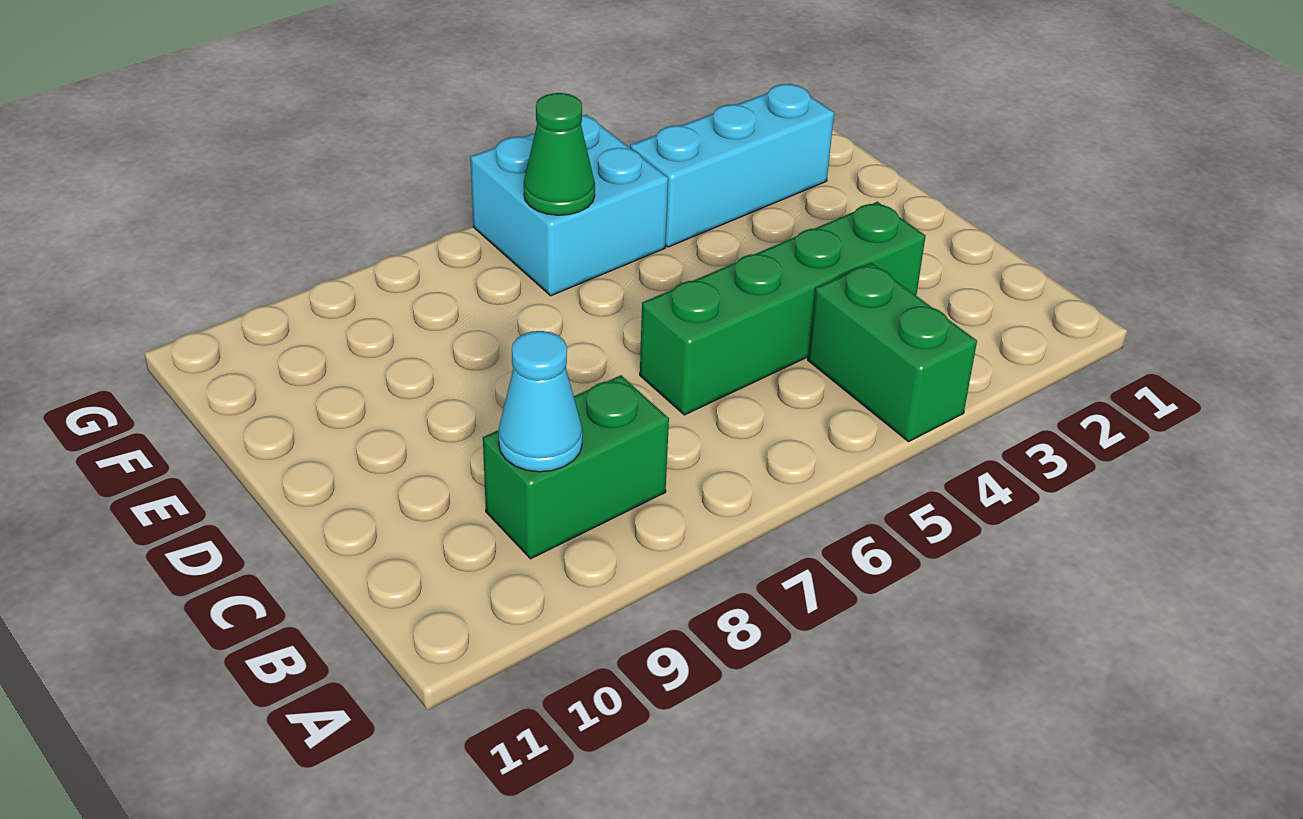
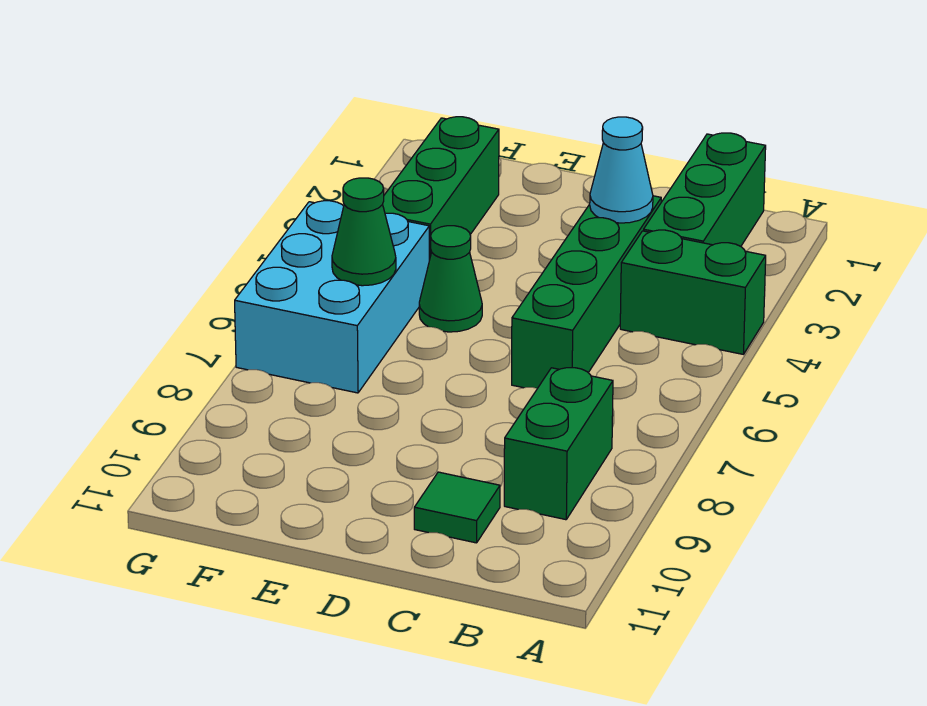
none -> green 1x3 brick [644,133,766,246]
cyan 1x1 cone [498,331,582,472] -> cyan 1x1 cone moved to [590,117,653,223]
none -> green 1x1 tile [414,472,500,543]
none -> green 1x1 cone [419,226,482,332]
cyan 1x3 brick [630,84,834,247] -> green 1x3 brick [383,117,499,260]
cyan 2x2 brick [470,115,668,296] -> cyan 2x3 brick [235,201,429,393]

